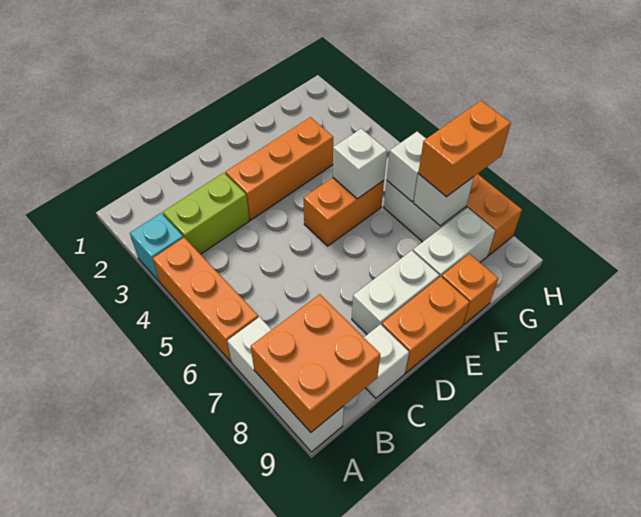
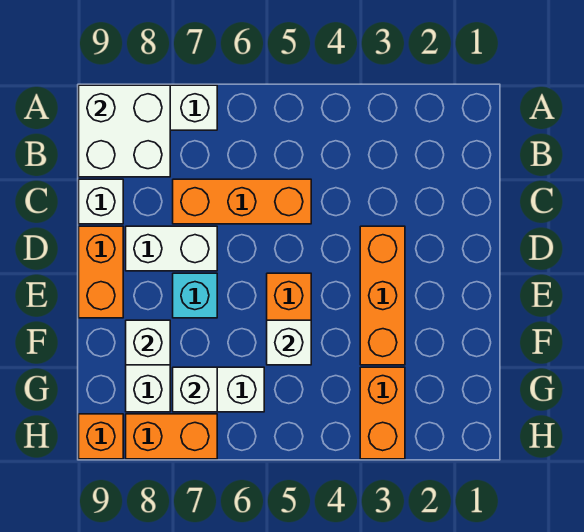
cyan 1x1 brick [130,213,183,282] -> cyan 1x1 brick moved to [173,273,217,318]
orange 1x3 brick [153,237,258,362] -> orange 1x3 brick moved to [173,179,311,224]
orange 2x2 brick [251,294,380,432] -> white 2x2 brick [79,85,170,177]
lime 1x2 brick [163,173,249,254] -> none
white 1x2 brick [352,251,439,334] -> white 1x2 brick turned to [126,226,217,271]
orange 1x1 brick [442,254,498,325] -> orange 1x1 brick moved to [79,414,123,459]
white 1x1 brick [387,132,426,202] -> white 1x1 brick moved to [126,320,170,365]
orange 1x2 brick [418,101,511,197] -> orange 1x2 brick moved to [360,367,405,459]

